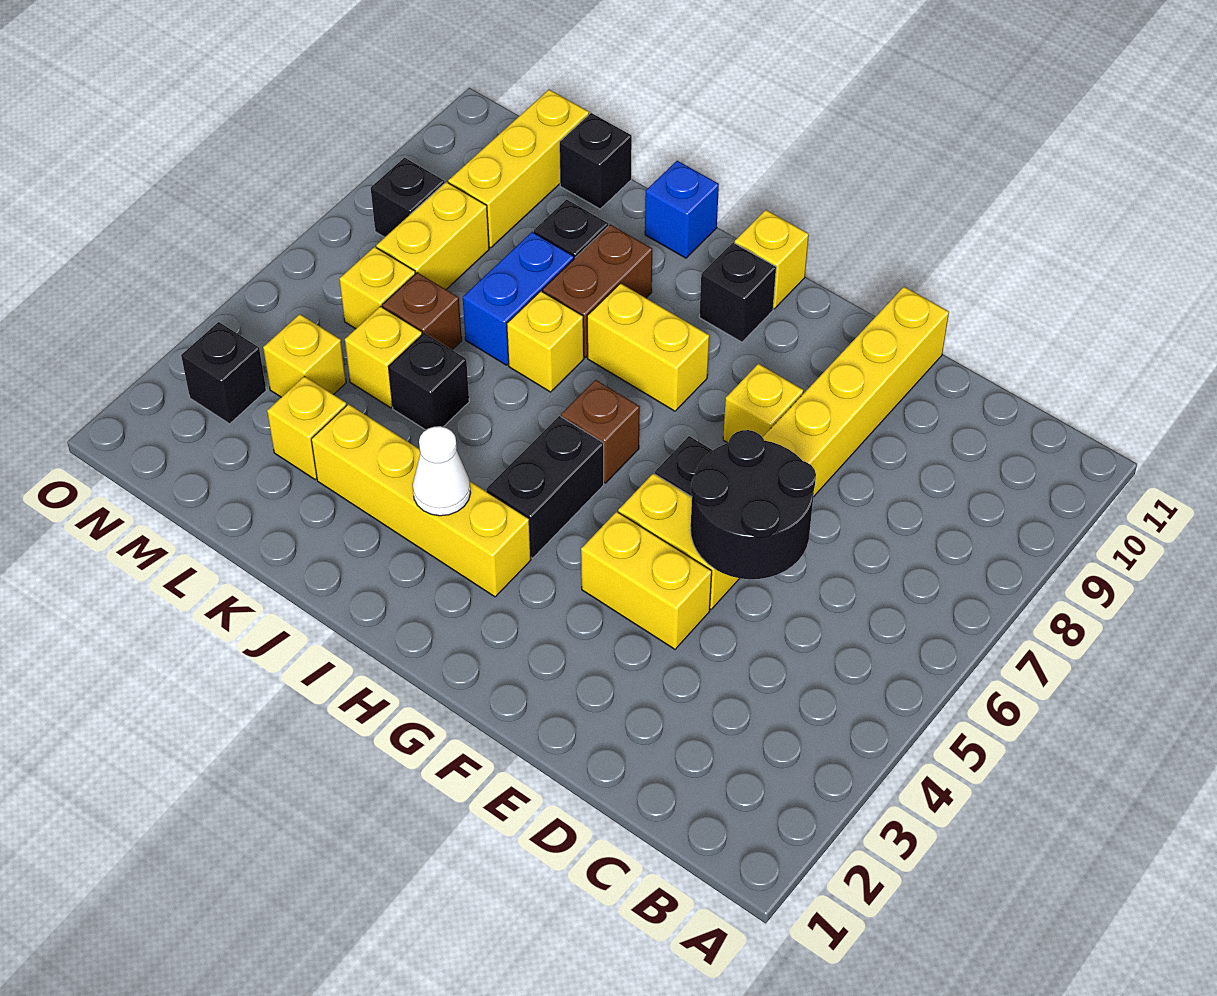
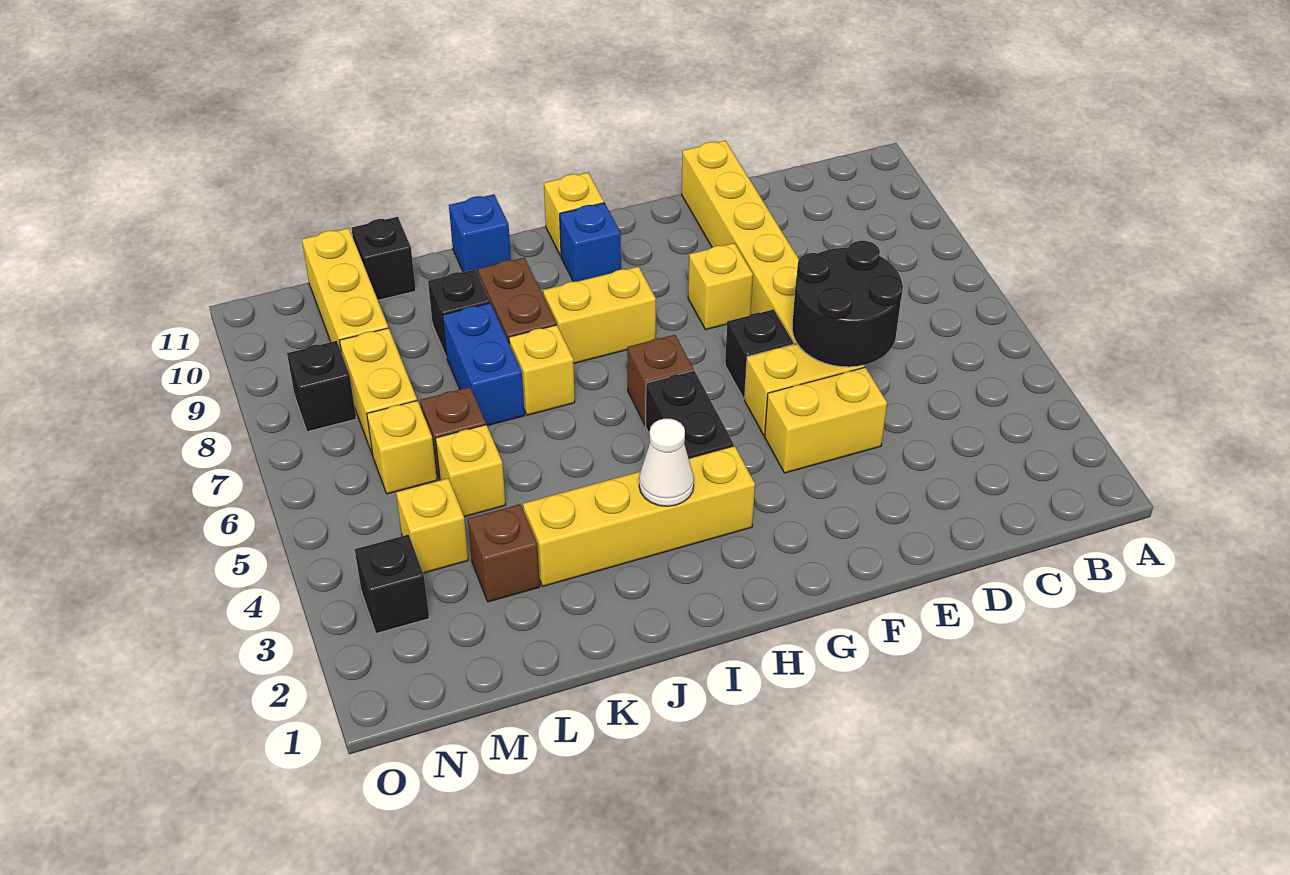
black 1x1 brick [699,243,776,342] -> blue 1x1 brick [560,203,621,282]
black 1x1 brick [389,333,469,430] -> none
yellow 1x1 brick [267,376,347,479] -> brown 1x1 brick [468,504,540,602]

